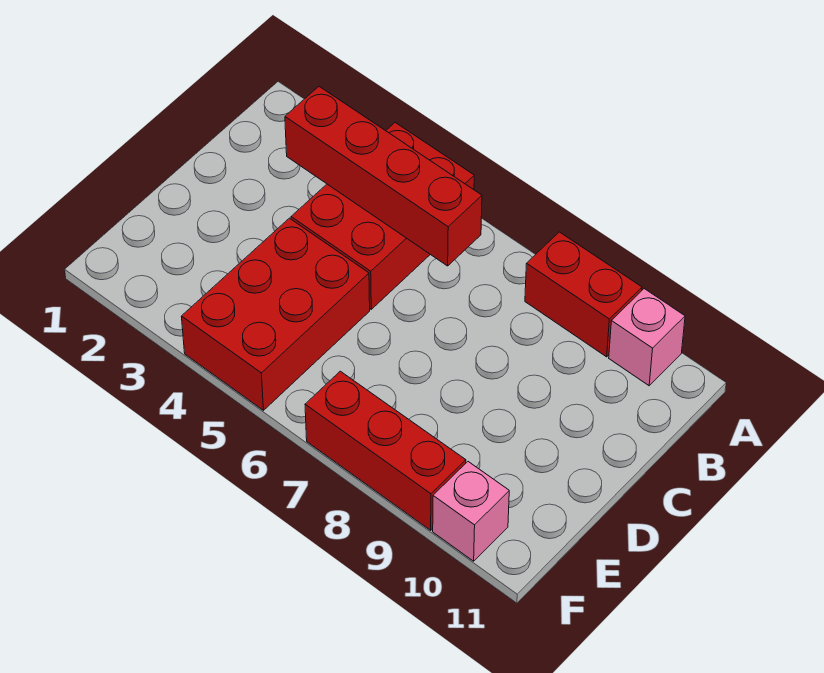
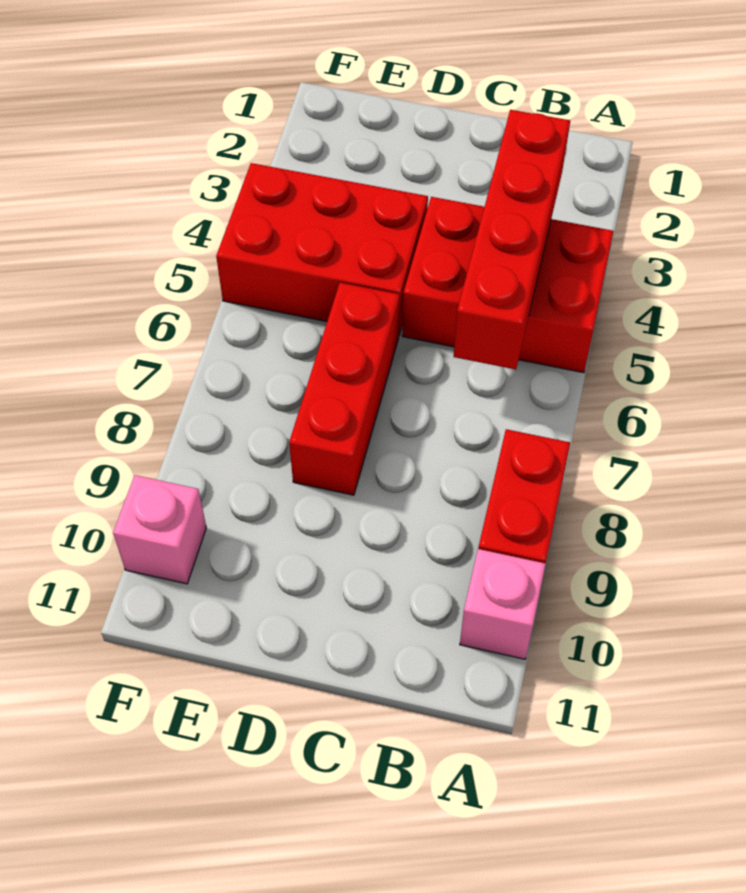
red 1x3 brick [305,371,466,530] -> red 1x3 brick moved to [289,283,400,495]

